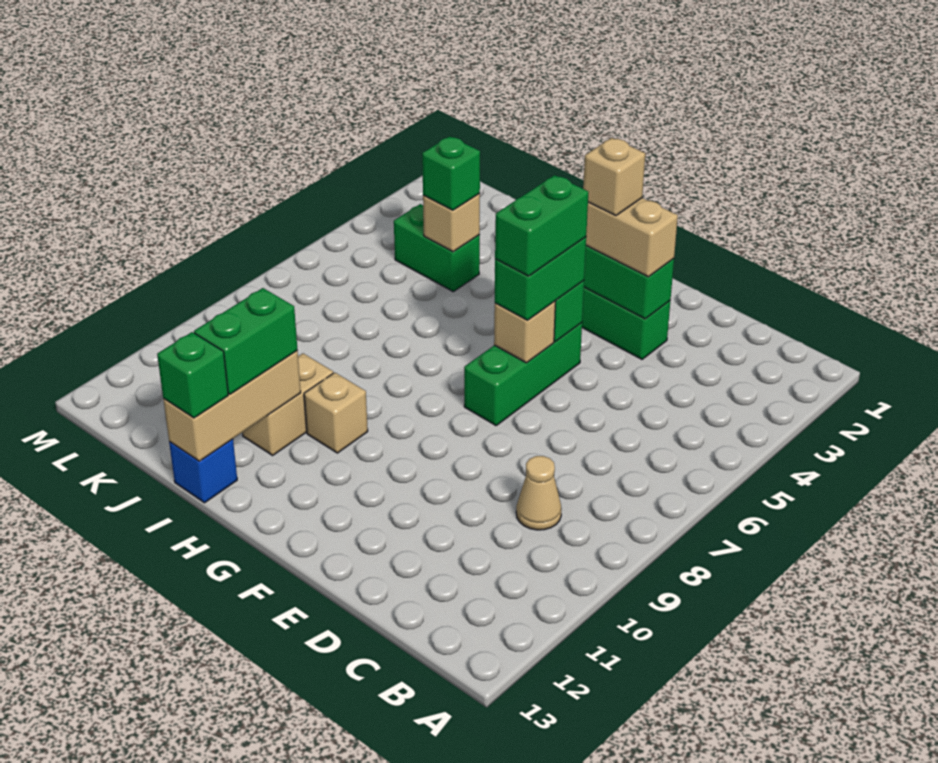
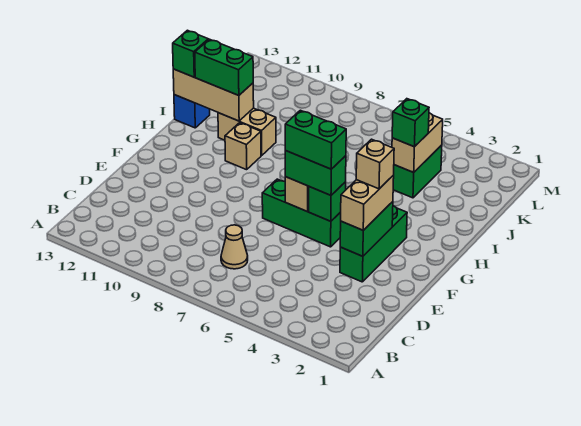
tan 1x1 cone [516,456,561,530] -> tan 1x1 cone moved to [221,225,248,269]
tan 1x1 brick [423,193,480,252] -> tan 1x2 brick [392,113,443,172]

